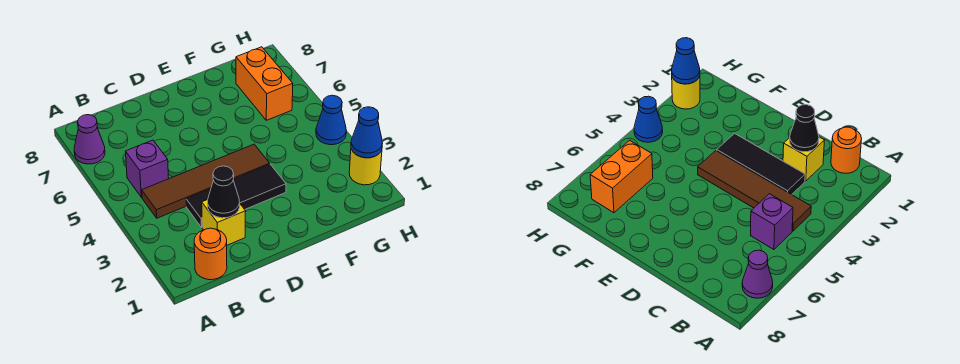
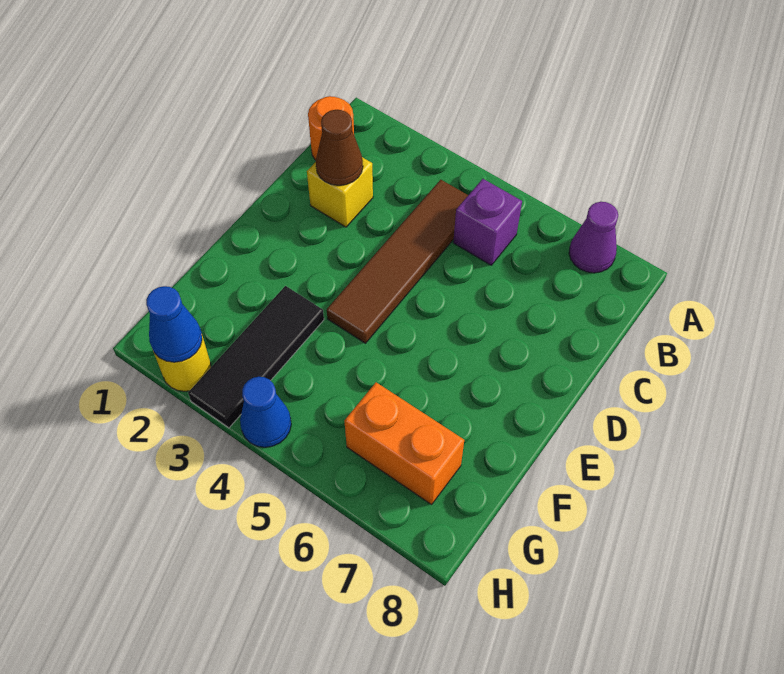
black 1x1 cone [208,166,240,218] -> brown 1x1 cone [316,110,363,185]
black 1x3 tile [186,164,286,227] -> black 1x3 tile moved to [188,286,324,428]

